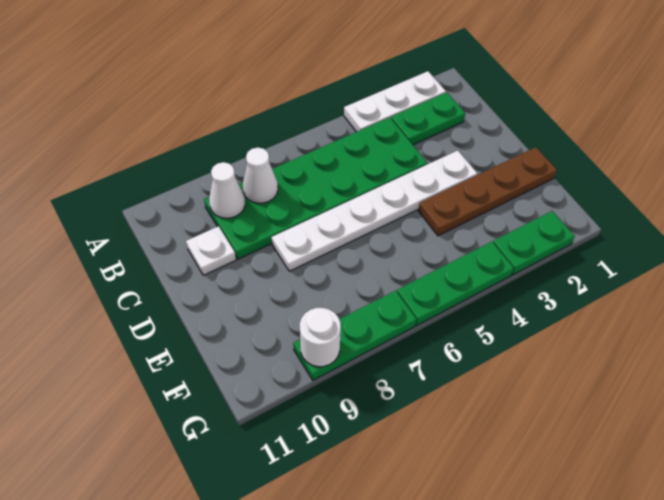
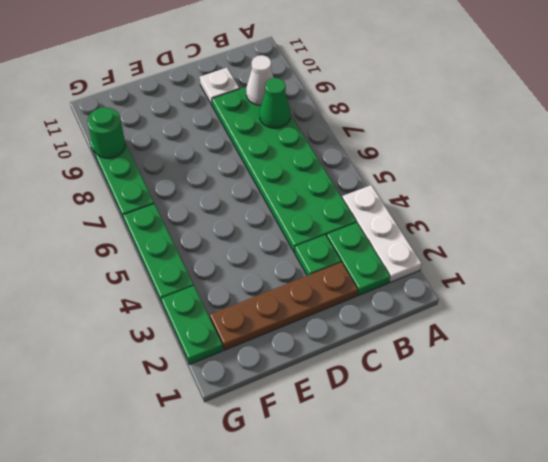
white 1x1 cone [243,148,278,203] -> green 1x1 cone [260,78,290,128]
none -> green 1x1 plate [295,235,341,276]
white 1x6 plate [272,150,477,271] -> none
brown 1x4 plate [418,147,557,236] -> brown 1x4 plate turned to [210,262,358,350]
white 1x1 round brick [300,308,341,367] -> green 1x1 round brick [87,107,125,158]

